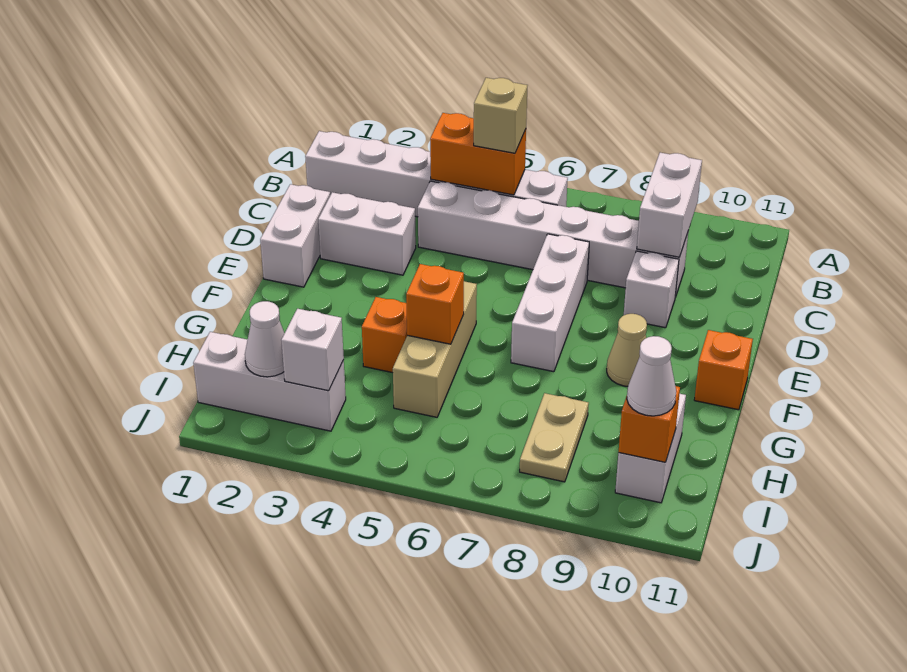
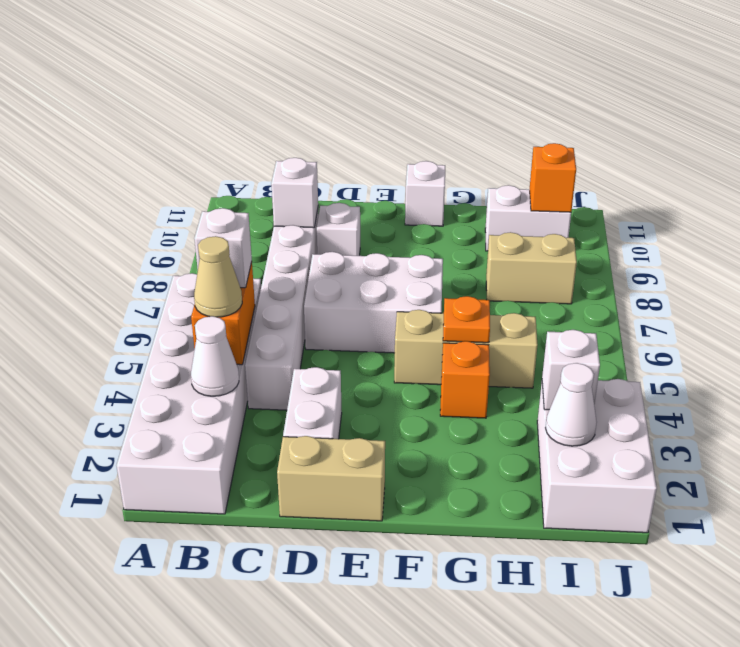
white 1x6 brick [305,131,568,217] -> white 2x6 brick [116,273,261,514]
tan 1x1 brick [474,78,528,153] -> white 1x1 brick [194,208,252,288]
white 1x2 brick [637,153,702,257] -> white 1x1 brick [271,158,318,228]
white 1x2 brick [260,184,330,287] -> tan 1x2 brick [277,436,385,521]
white 1x3 brick [511,234,589,372] -> white 2x3 brick [304,252,443,353]
tan 1x1 cone [607,314,647,386] -> tan 1x1 cone moved to [194,236,242,317]
orange 1x1 brick [694,330,753,410] -> white 1x1 brick [405,161,445,226]
orange 1x1 brick [406,264,464,344] -> orange 1x1 plate [443,296,490,343]
tan 1x2 plate [520,393,589,482] -> tan 1x2 brick [486,232,577,304]
white 1x3 brick [193,332,346,431] -> white 2x3 brick [537,379,657,533]
white 1x1 cone [627,336,676,416] -> white 1x1 cone moved to [191,316,239,396]

